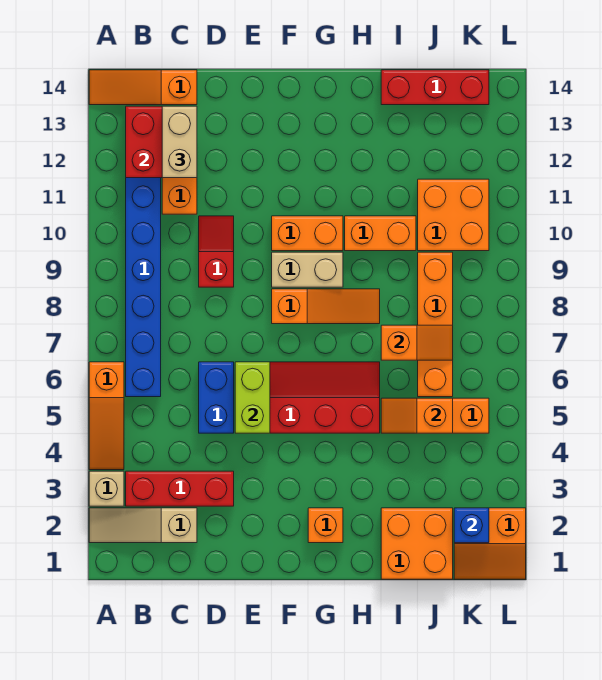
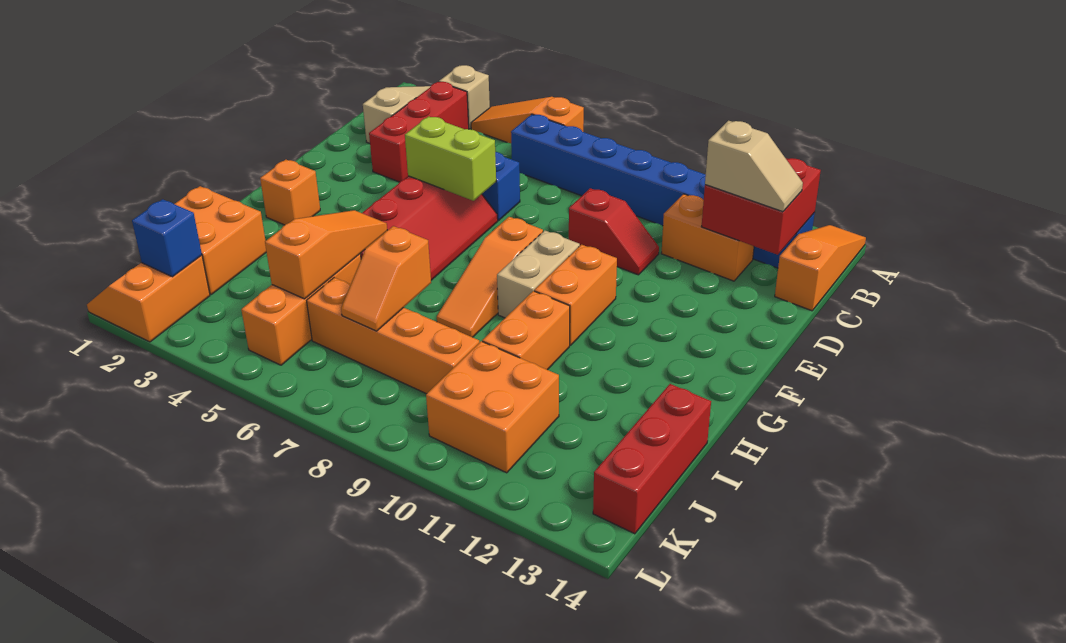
tan 1x2 brick [162,106,197,178] -> tan 1x2 slope [705,121,803,212]
orange 1x2 slope [381,398,453,433] -> orange 1x3 slope [265,210,387,299]

